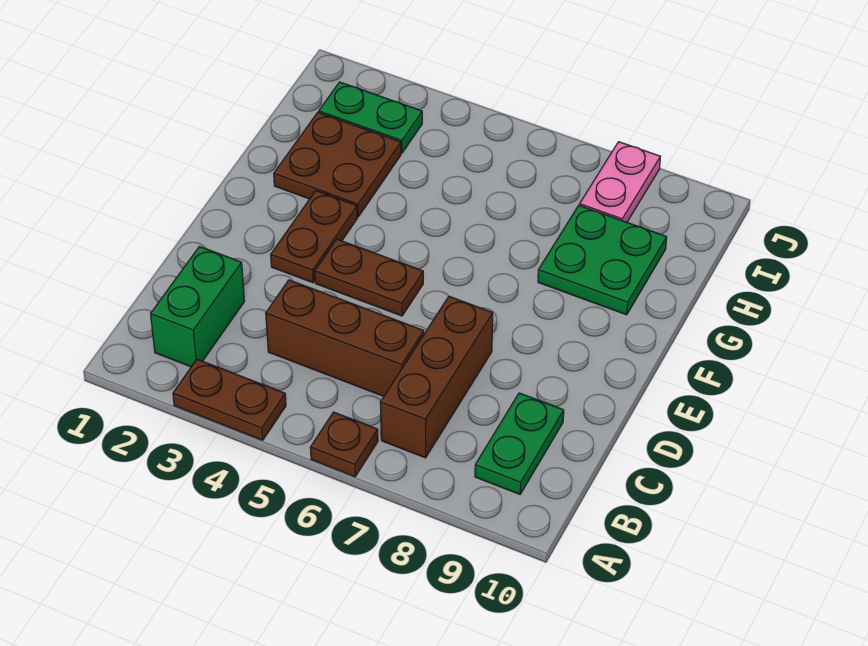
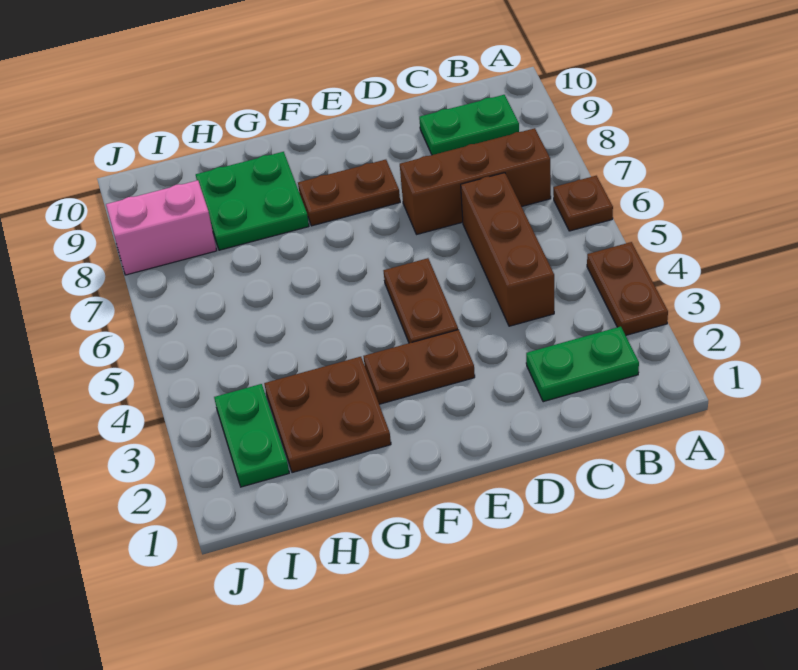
green 1x2 brick [151,247,245,367] -> green 1x2 plate [526,327,639,402]
none -> brown 1x2 plate [298,160,400,226]
pink 1x2 plate [580,142,660,222] -> pink 1x2 brick [106,180,217,275]

